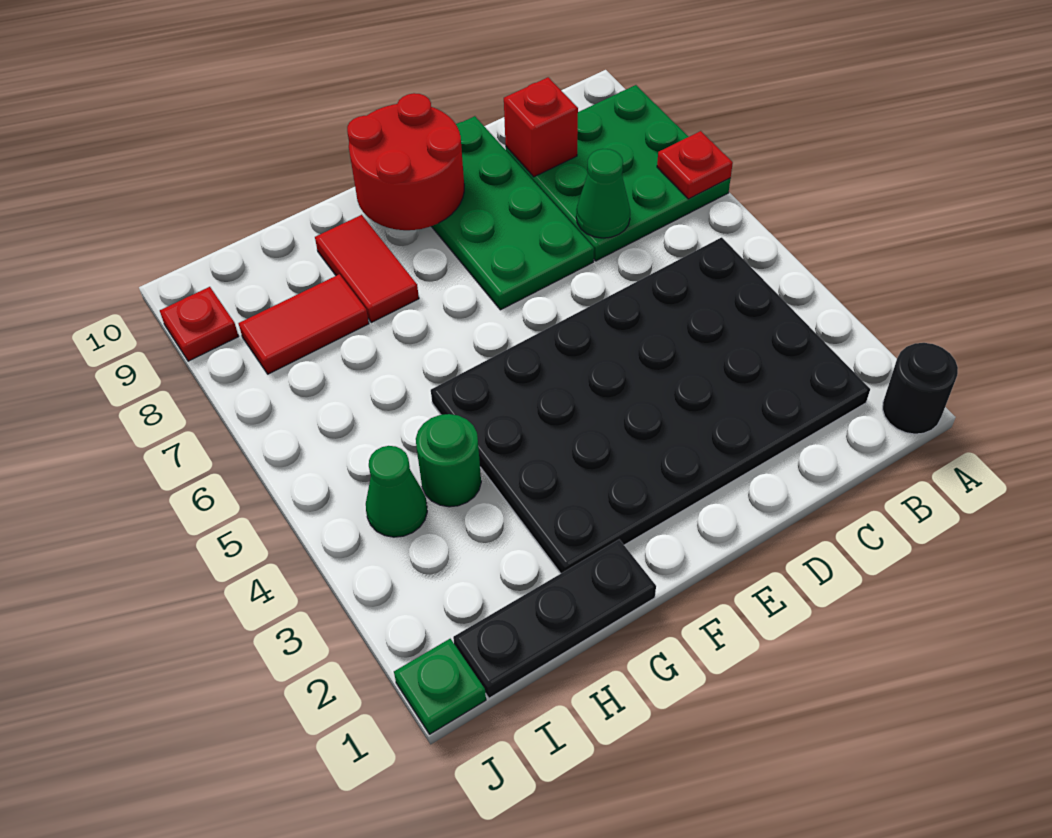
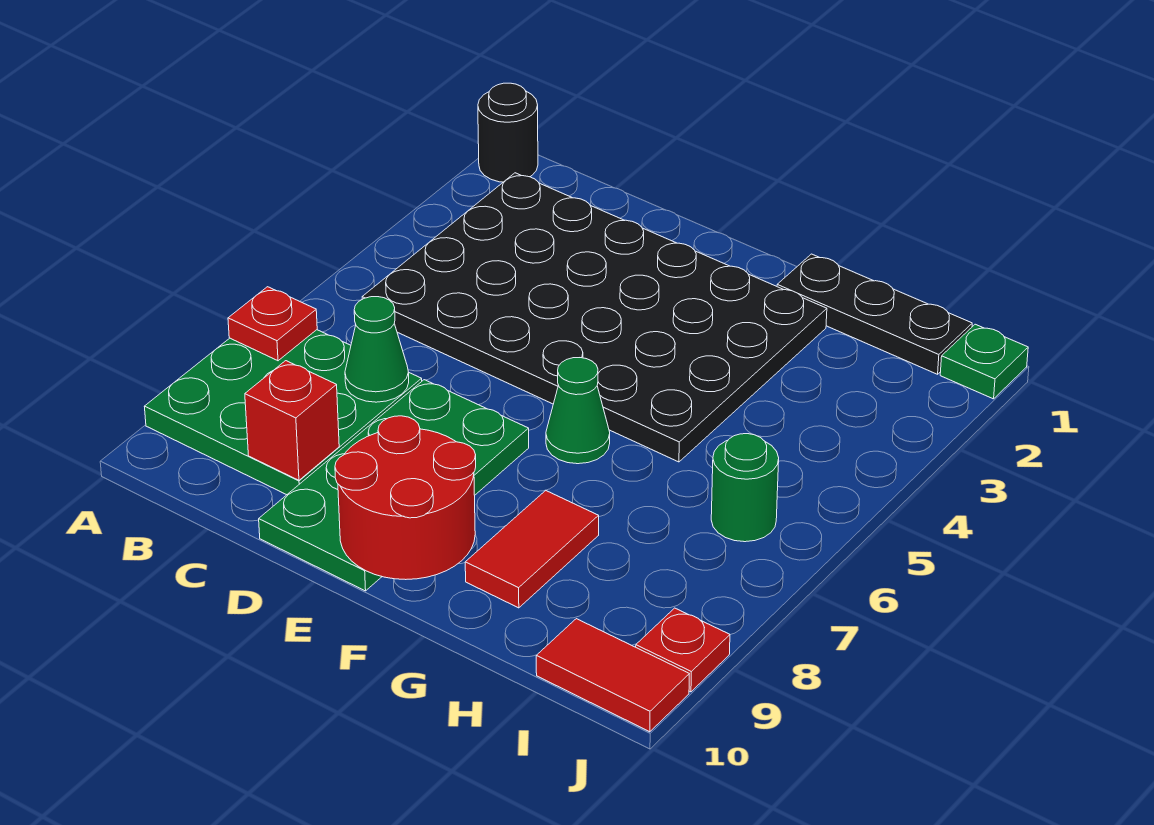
green 1x1 round brick [416,414,481,507] -> green 1x1 round brick moved to [711,434,779,542]
red 1x2 tile [238,274,369,374] -> red 1x2 tile moved to [536,619,689,732]
green 1x1 cone [366,446,427,537] -> green 1x1 cone moved to [546,358,610,464]

